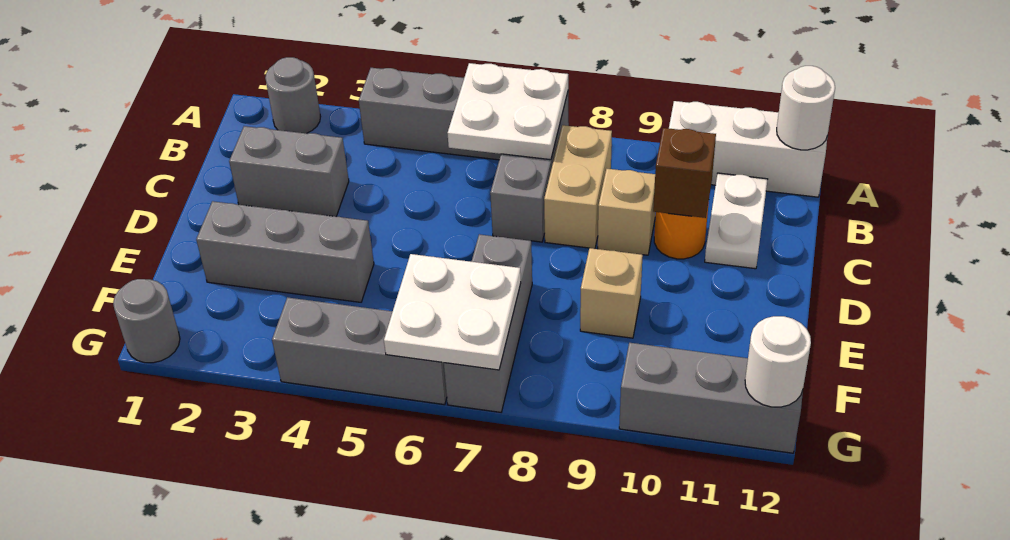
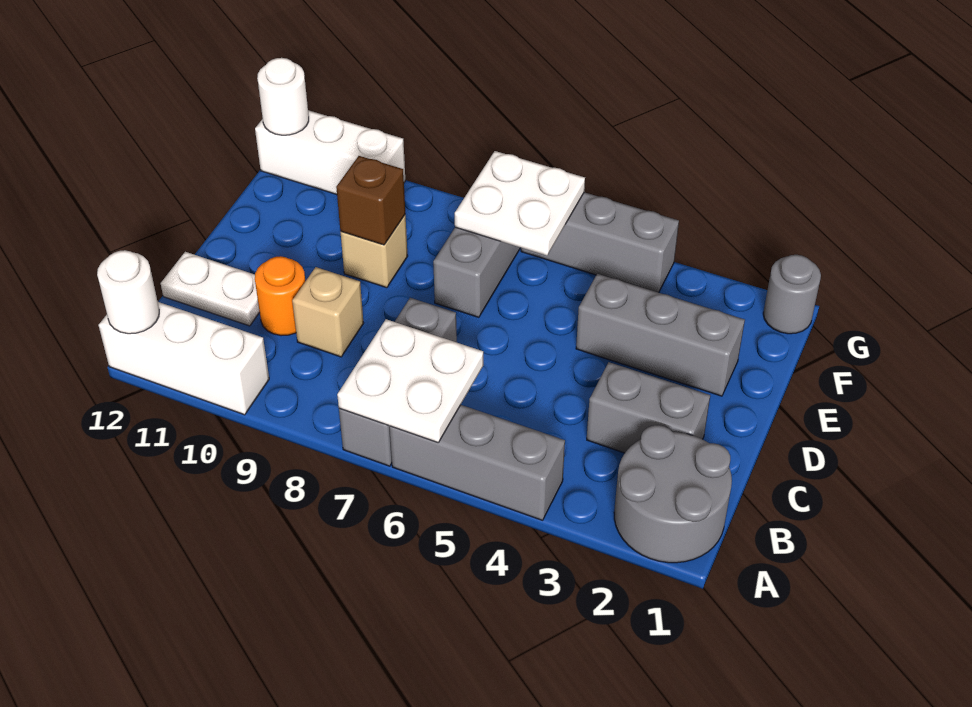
grey 1x1 round brick [265,57,321,133] -> grey 2x2 round brick [614,425,732,563]
tan 1x2 brick [544,125,612,249] -> none
white 1x2 plate [705,173,768,269] -> white 1x2 plate turned to [161,252,260,326]
brown 1x1 brick [653,128,716,218] -> brown 1x1 brick moved to [336,156,405,245]
grey 1x3 brick [619,343,803,453] -> white 1x3 brick [255,110,405,194]

